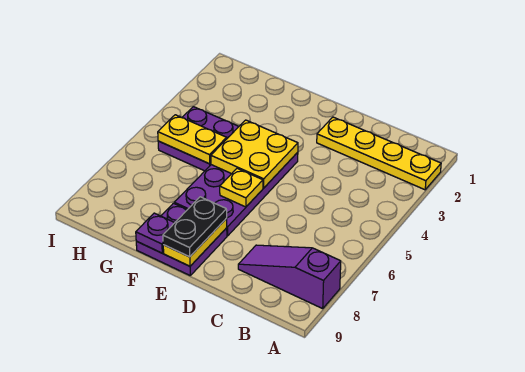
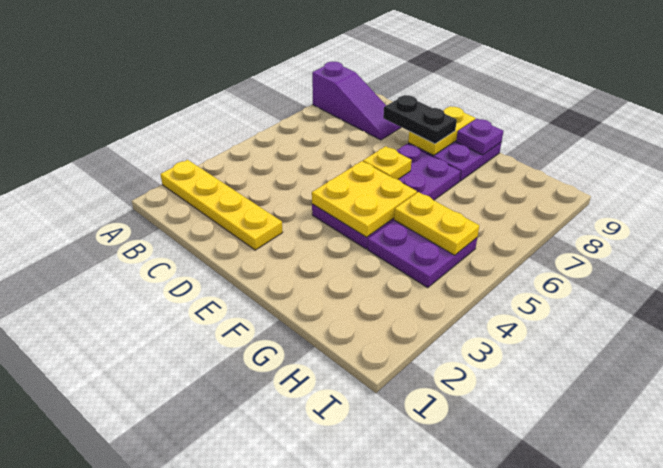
black 1x2 plate [163,197,227,257] -> black 1x2 plate turned to [383,95,457,144]

